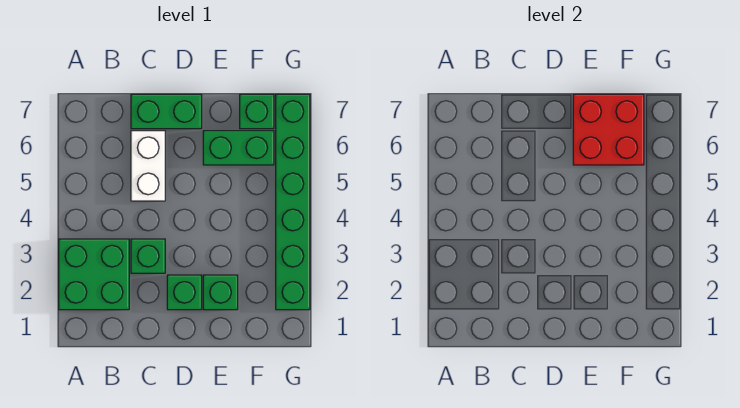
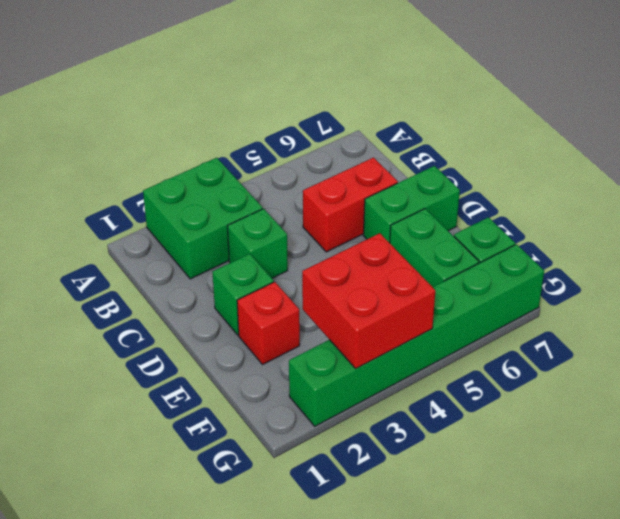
white 1x2 brick [131,131,165,201] -> red 1x2 brick [303,158,398,252]
green 1x2 brick [131,94,202,129] -> green 1x2 brick turned to [363,166,460,243]
green 1x1 brick [203,275,238,310] -> red 1x1 brick [237,282,300,365]
red 2x2 brick [573,94,644,165] -> red 2x2 brick moved to [302,233,435,368]

